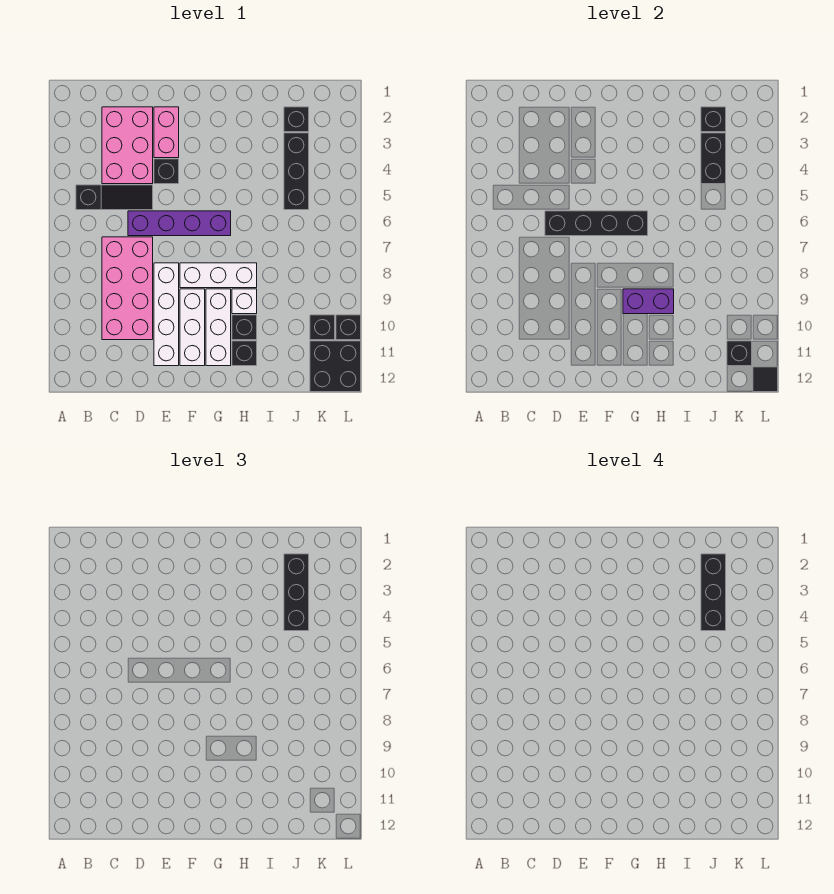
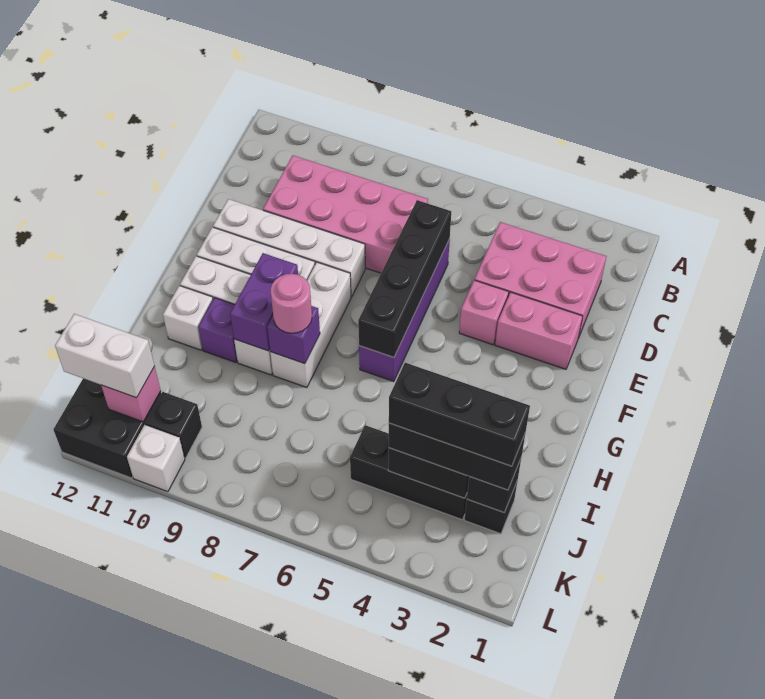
black 1x3 slope [76,185,153,210] -> none
black 1x1 brick [154,159,179,184] -> pink 1x1 brick [459,280,509,345]
none -> purple 1x1 brick [267,306,320,364]
none -> pink 1x1 round brick [271,274,312,333]
black 1x1 brick [232,315,257,340] -> purple 1x1 brick [198,298,237,362]
black 1x1 brick [232,341,257,366] -> white 1x1 brick [163,286,213,350]
black 1x1 brick [727,341,752,366] -> pink 1x1 brick [101,367,161,422]
none -> white 1x2 brick [55,314,154,398]
black 1x1 brick [336,315,361,340] -> white 1x1 brick [127,425,185,492]
black 1x1 tile [753,367,778,392] -> none

